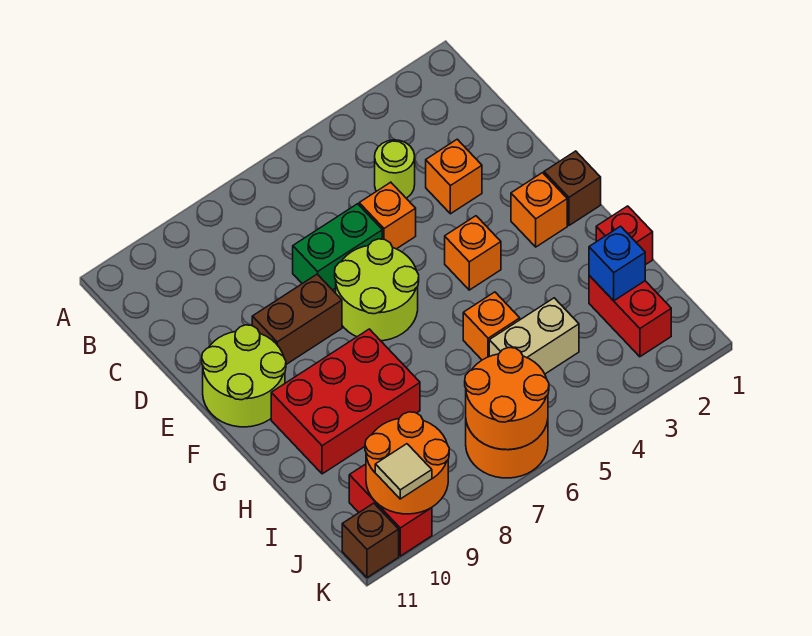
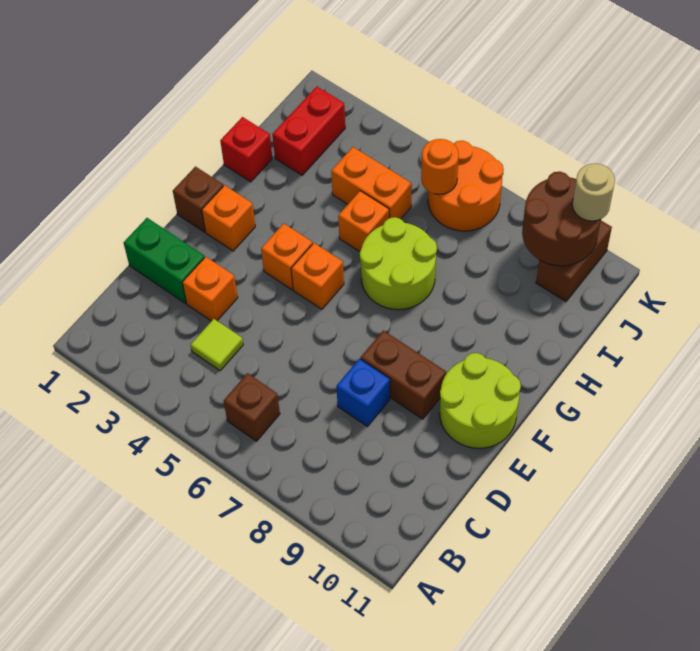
lime 1x1 round brick [375,140,415,198] -> lime 1x1 tile [190,319,243,371]
orange 1x1 brick [359,182,416,249] -> orange 1x1 brick moved to [291,243,344,309]
green 1x2 brick [293,204,382,290] -> green 1x2 brick moved to [124,218,205,303]
lime 2x2 round brick [335,239,419,341] -> lime 2x2 round brick moved to [360,217,437,310]
red 2x3 brick [271,329,420,474] -> none
blue 1x1 brick [589,226,645,301] -> blue 1x1 brick moved to [336,359,390,427]
tan 1x2 brick [489,298,579,374] -> orange 1x2 brick [331,147,412,219]
orange 2x2 round brick [465,348,549,450] -> orange 1x1 round brick [421,139,459,194]
orange 2x2 round brick [365,412,449,514] -> brown 2x2 round brick [522,171,601,266]
red 1x2 brick [349,464,432,556] -> brown 1x2 brick [536,221,612,301]
tan 1x1 tile [375,444,432,499] -> tan 1x1 round brick [572,164,615,221]
brown 1x1 brick [342,503,399,578] -> brown 1x1 brick moved to [224,373,280,441]

